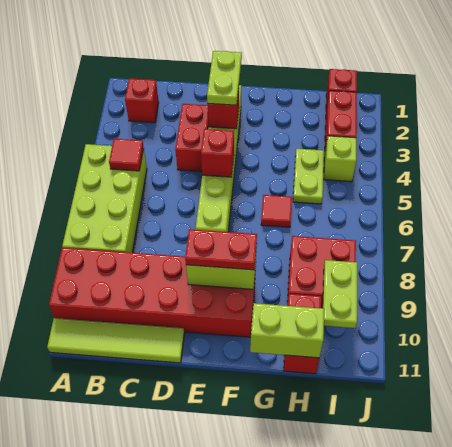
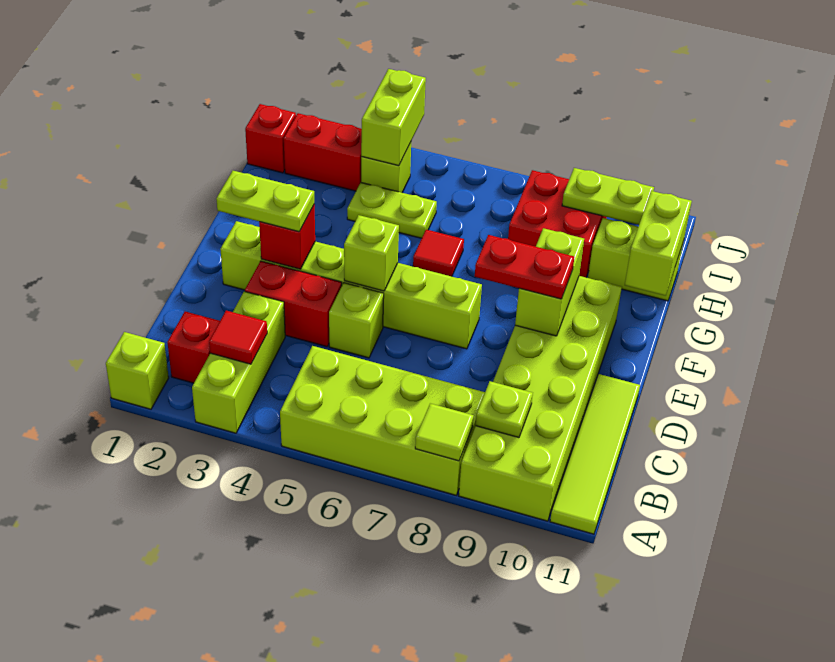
none -> lime 1x1 brick [106,332,169,409]
none -> lime 1x3 brick [192,291,285,433]
none -> lime 1x1 tile [415,403,474,461]
red 2x6 brick [49,248,256,337] -> lime 2x6 brick [459,276,622,521]
red 1x1 tile [109,139,144,171] -> red 1x1 tile moved to [209,311,267,364]
none -> lime 1x1 plate [476,381,533,438]
none -> lime 1x1 brick [329,283,384,358]
red 1x1 brick [201,129,234,177] -> lime 1x1 brick [344,215,399,291]
red 1x2 plate [185,229,257,270] -> red 1x2 plate turned to [475,235,574,299]
red 1x2 brick [284,294,321,374] -> lime 1x2 brick [588,218,684,301]
none -> lime 1x2 brick [361,69,426,166]

